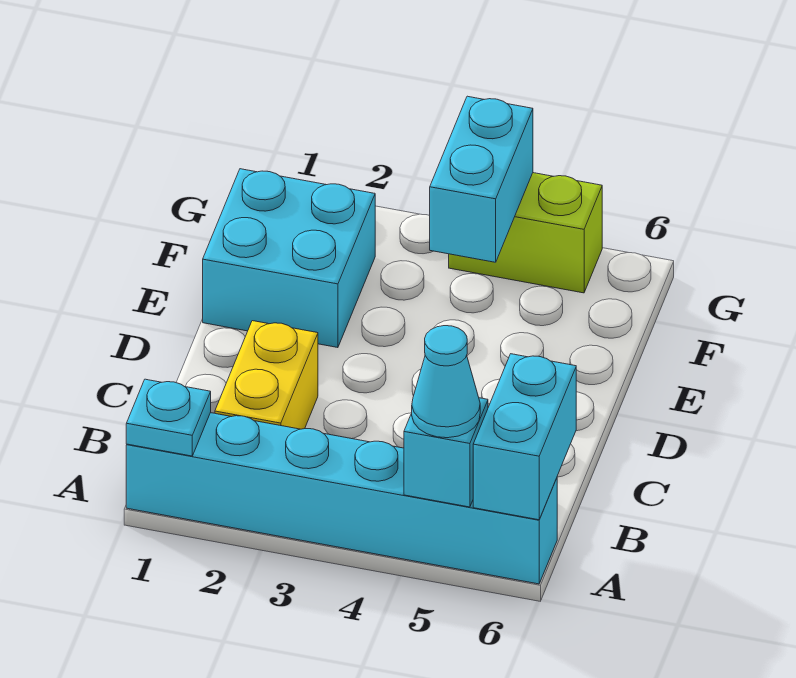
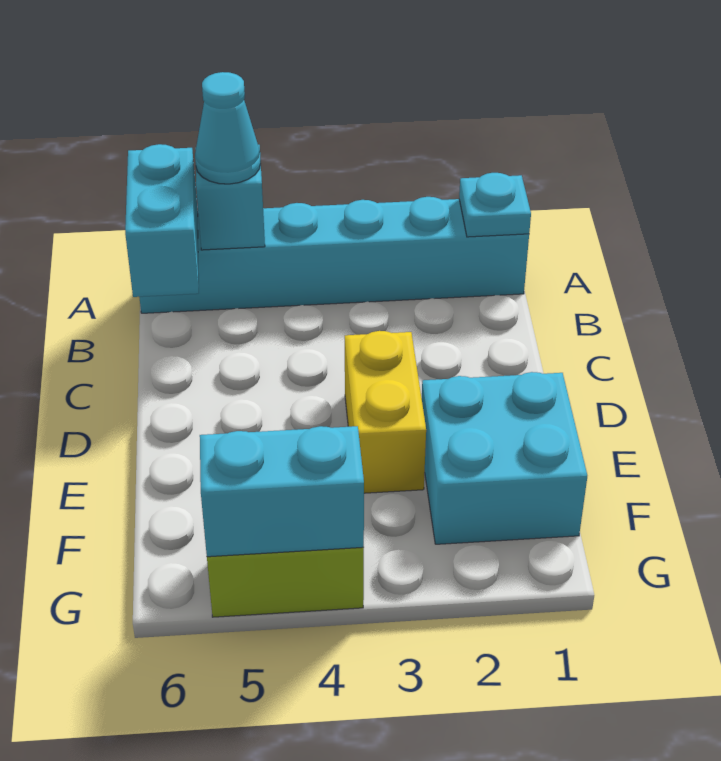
yellow 1x2 brick [215,321,318,429] -> yellow 1x2 brick moved to [345,331,426,493]
cyan 1x2 brick [430,96,533,262] -> cyan 1x2 brick turned to [200,426,364,557]

